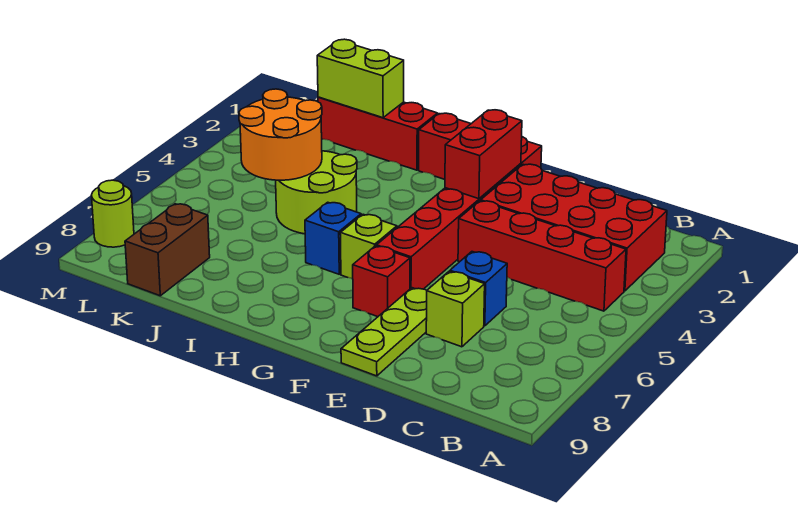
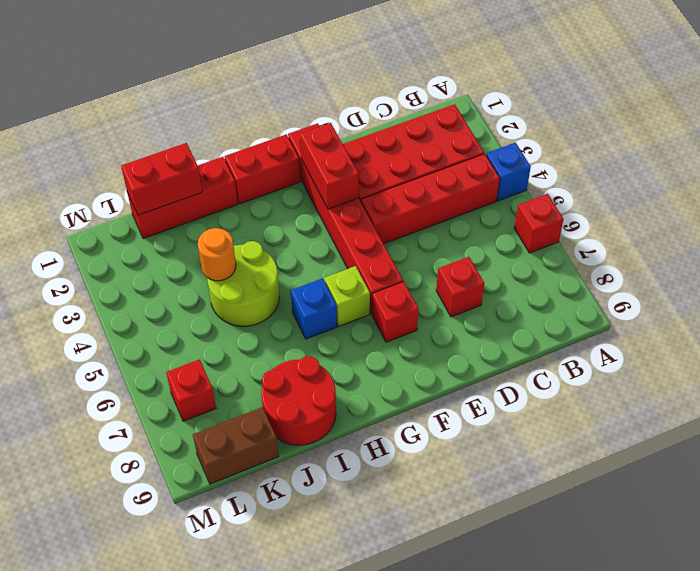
none -> red 1x1 brick [514,194,564,253]
blue 1x1 brick [450,252,507,326] -> blue 1x1 brick moved to [486,143,531,201]
lime 1x1 brick [426,271,485,347] -> red 1x1 brick [436,257,484,317]
lime 1x3 plate [341,288,427,376] -> none
none -> red 2x2 round brick [261,356,336,445]
lime 1x2 brick [317,39,404,118] -> red 1x2 brick [121,143,202,215]
orange 2x2 round brick [239,89,322,180] -> orange 1x1 round brick [198,228,236,281]
brown 1x2 brick [125,204,210,296] -> brown 1x2 brick turned to [193,407,279,484]
none -> red 1x1 brick [166,359,216,421]
lime 1x1 round brick [92,180,134,247] -> none

